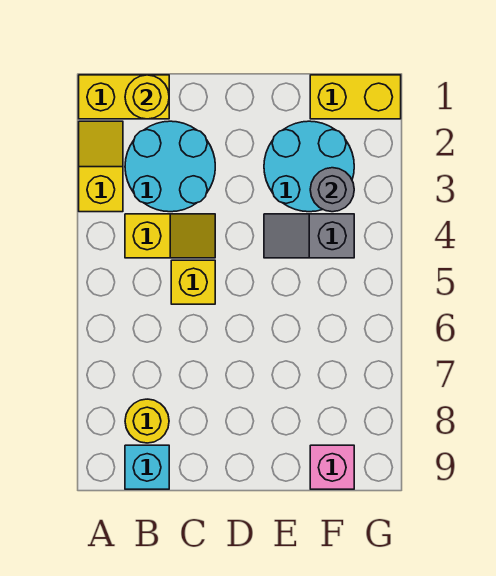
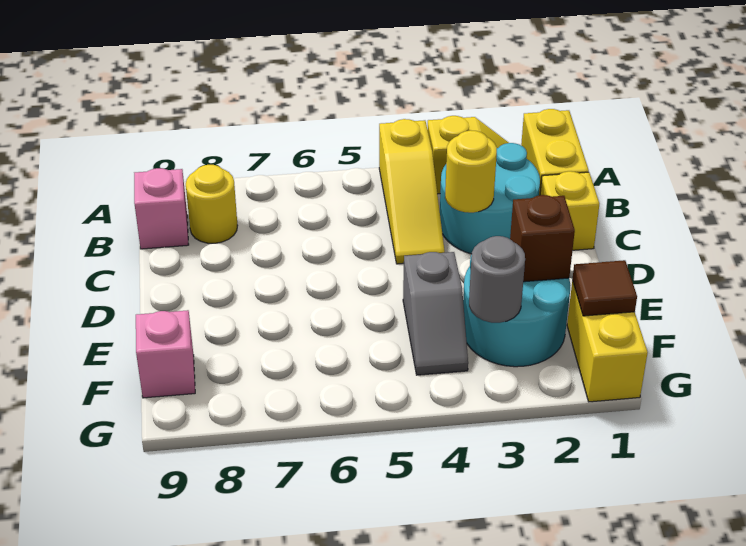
yellow 1x1 round brick [125,75,169,119] -> yellow 1x1 round brick moved to [445,130,497,213]
yellow 1x2 slope [125,214,215,258] -> yellow 1x3 slope [379,119,445,264]
cyan 1x1 brick [125,445,169,489] -> pink 1x1 brick [134,168,189,249]
yellow 1x1 brick [171,260,215,304] -> yellow 1x1 brick moved to [540,171,599,250]
none -> brown 1x1 brick [510,195,575,282]
grey 1x2 slope [264,214,354,258] -> grey 1x2 slope turned to [403,252,468,375]
none -> brown 1x1 tile [572,260,637,316]

